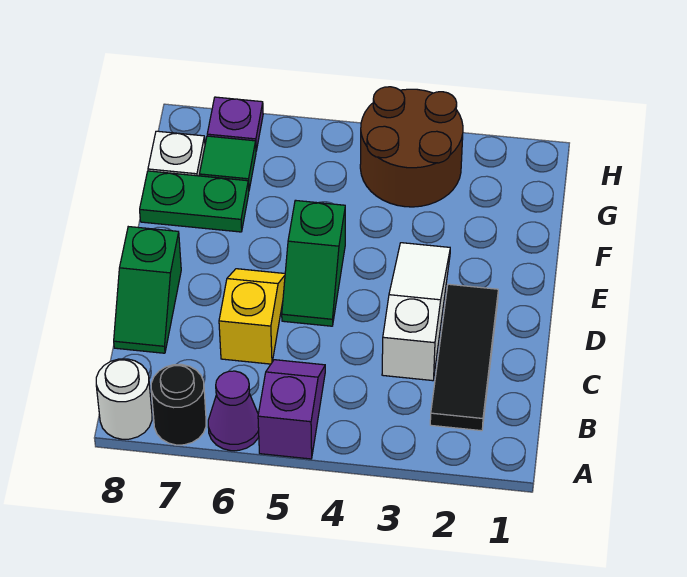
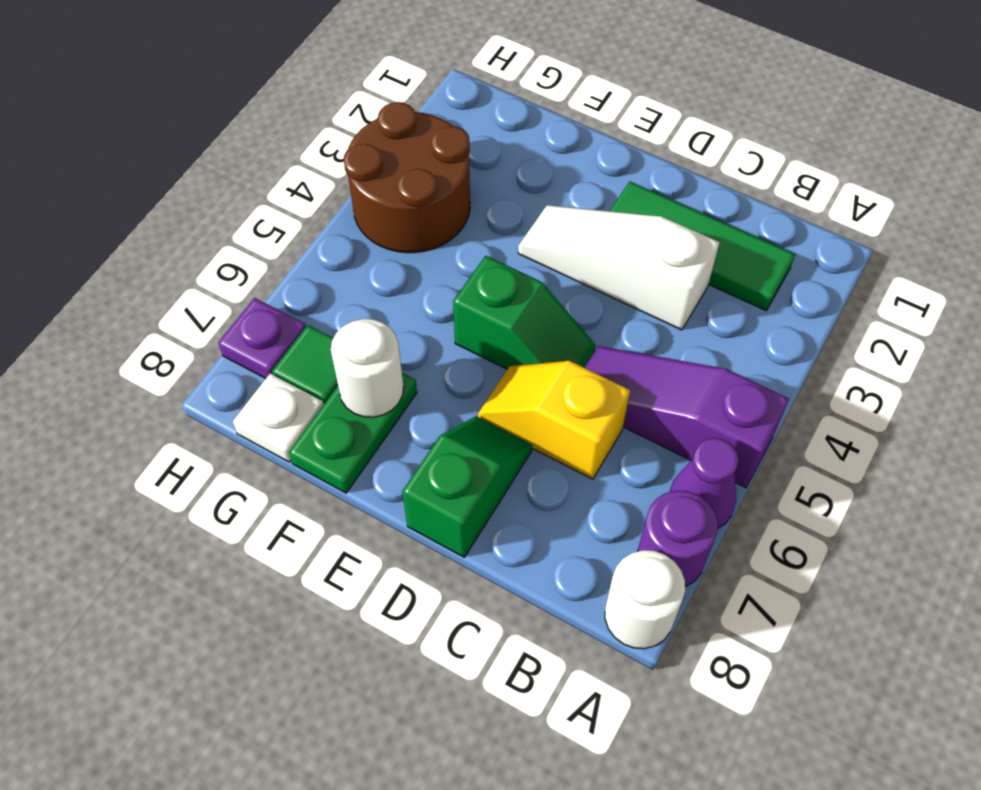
purple 1x2 slope [258,360,325,459] -> purple 1x3 slope [585,346,789,488]
black 1x1 round brick [151,364,206,445] -> purple 1x1 round brick [638,491,718,586]
black 1x3 tile [430,284,498,431] -> green 1x3 tile [610,182,795,311]
green 1x2 slope [114,227,181,353] -> green 1x2 slope turned to [402,416,532,557]
none -> white 1x1 round brick [331,319,404,417]

